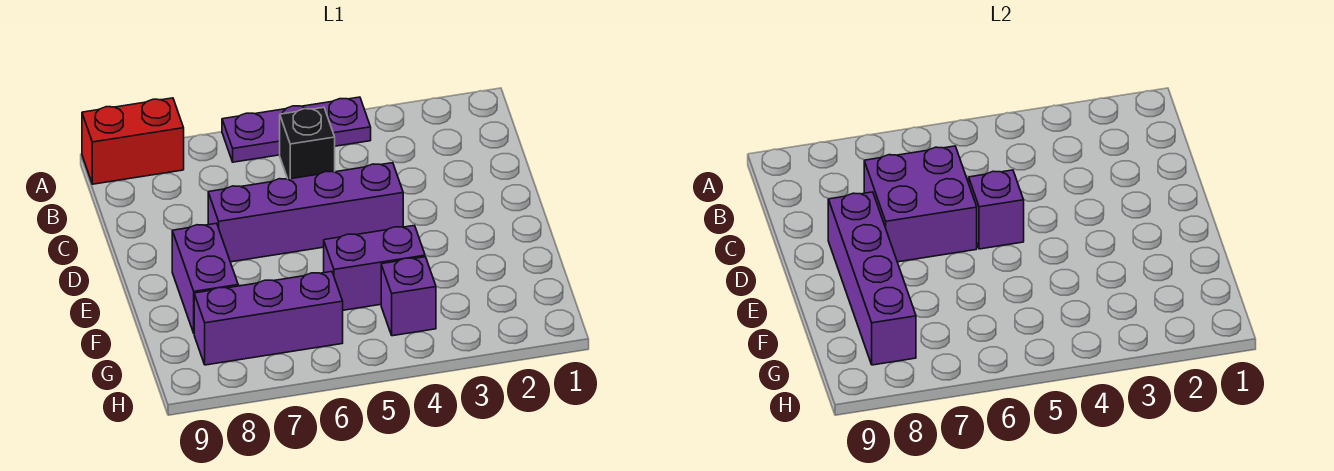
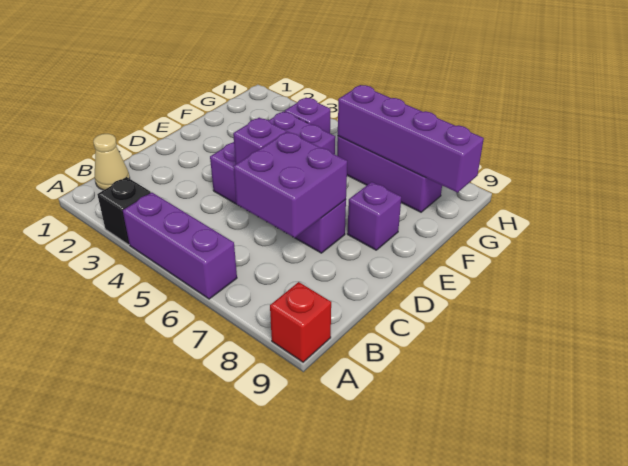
purple 1x3 plate [222,97,371,162] -> purple 1x3 brick [123,192,237,299]
red 1x2 brick [82,98,184,184] -> red 1x1 brick [270,282,331,362]
none -> tan 1x1 cone [93,134,130,190]
black 1x1 brick [280,107,335,179] -> black 1x1 brick moved to [97,177,151,245]
purple 1x4 brick [828,192,916,365] -> purple 1x4 brick turned to [338,85,484,193]
purple 1x2 brick [172,223,238,333] -> purple 1x1 brick [347,182,401,250]

